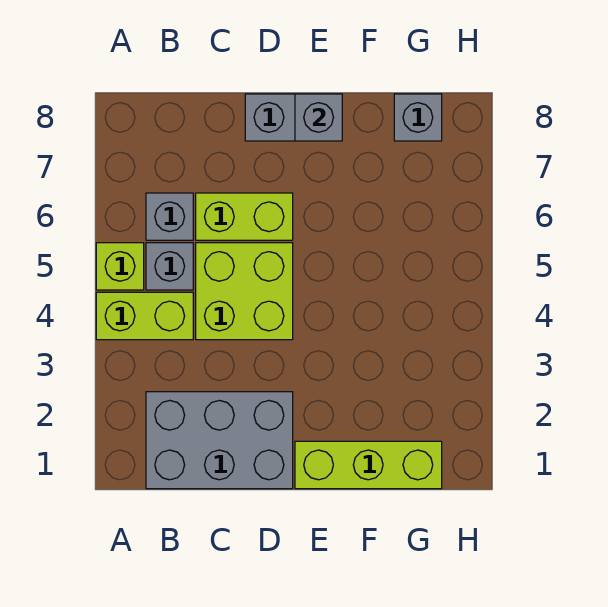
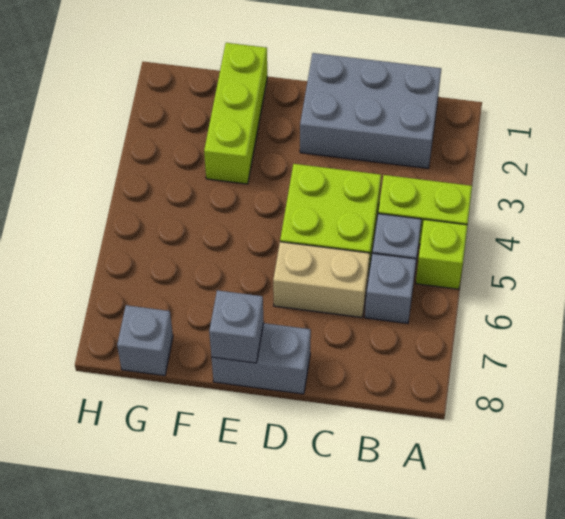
lime 1x2 brick [196,193,293,240] -> tan 1x2 brick [273,242,370,318]
lime 1x3 brick [295,441,442,489] -> lime 1x3 brick turned to [204,43,267,184]

